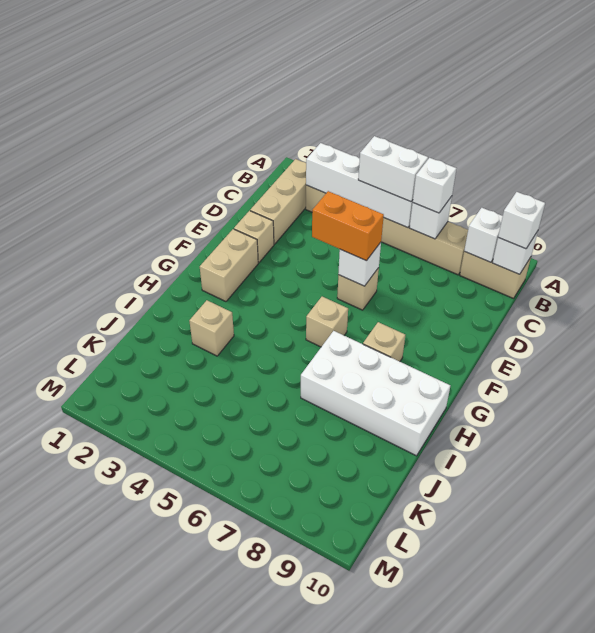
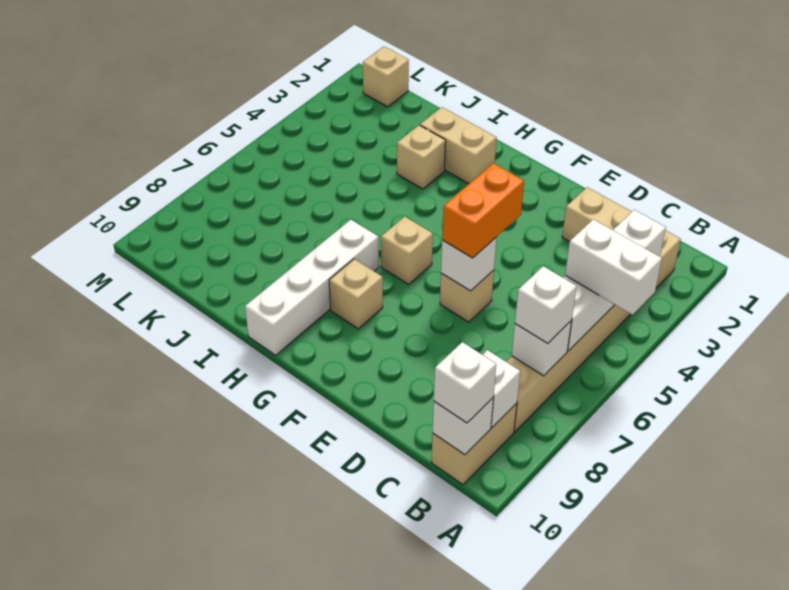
white 1x2 brick [358,136,428,202] -> white 1x2 brick turned to [565,219,662,315]
tan 1x1 brick [234,211,274,263] -> tan 1x1 brick moved to [363,46,409,107]
tan 1x2 brick [200,229,258,301] -> tan 1x2 brick moved to [420,107,497,184]
white 2x4 brick [301,331,450,456] -> white 1x4 brick [245,220,379,355]

